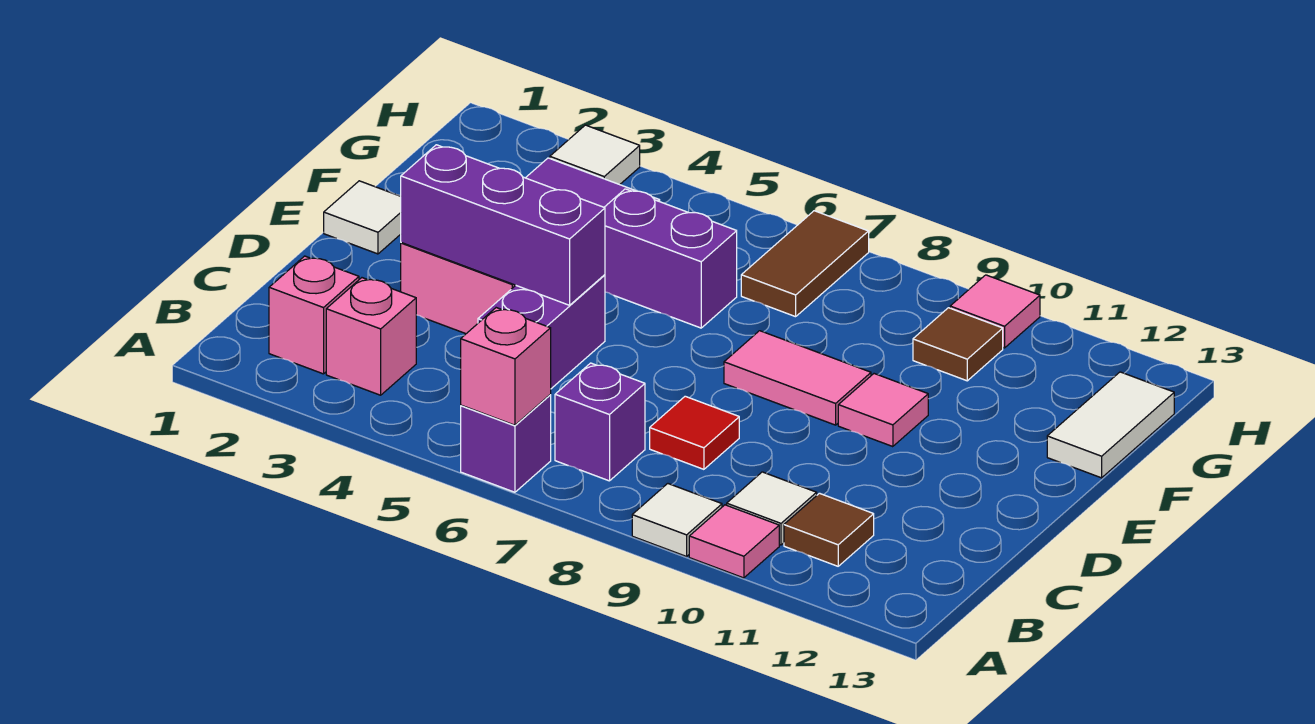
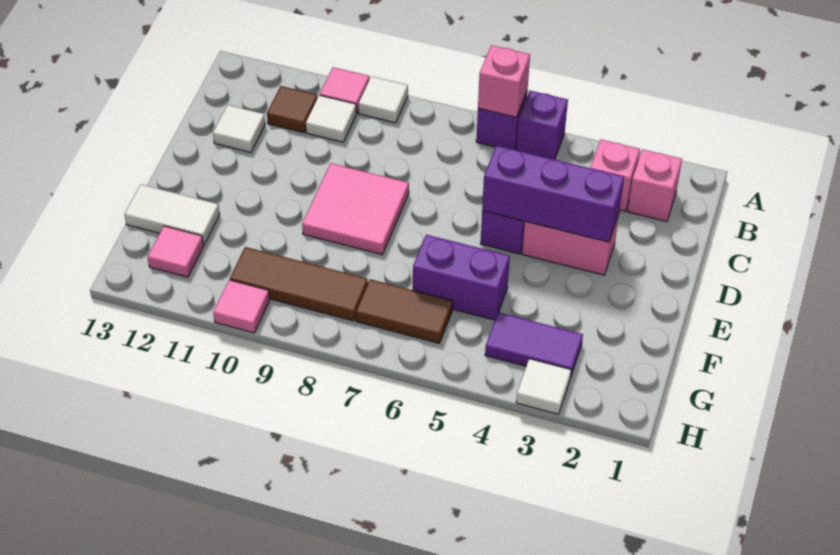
purple 1x1 brick [555,363,645,481] -> purple 1x1 brick moved to [516,91,568,160]
red 1x1 tile [650,396,739,469] -> none
white 1x1 tile [324,181,401,254] -> white 1x1 tile moved to [213,105,265,152]
pink 1x2 tile [724,331,871,425] -> pink 2x2 tile [302,163,409,255]
pink 1x1 tile [838,374,928,447] -> pink 1x1 tile moved to [148,226,204,277]
white 1x2 tile [1047,372,1174,478] -> white 1x2 tile turned to [124,184,220,245]
brown 1x2 tile [741,211,869,317] -> brown 1x2 tile turned to [356,279,453,344]
brown 1x1 tile [913,308,1003,381] -> brown 1x3 tile [230,247,368,321]

